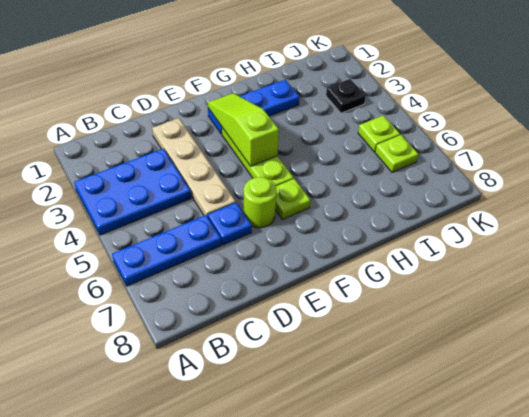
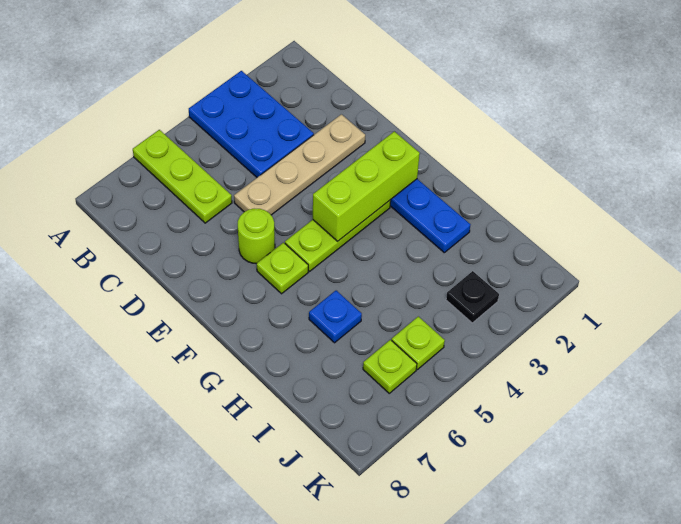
blue 1x3 plate [112,215,221,286] -> lime 1x3 plate [133,130,232,223]
blue 1x1 plate [208,203,252,245] -> blue 1x1 plate moved to [309,291,362,343]
lime 1x3 slope [208,93,279,166] -> lime 1x3 brick [313,131,420,241]

